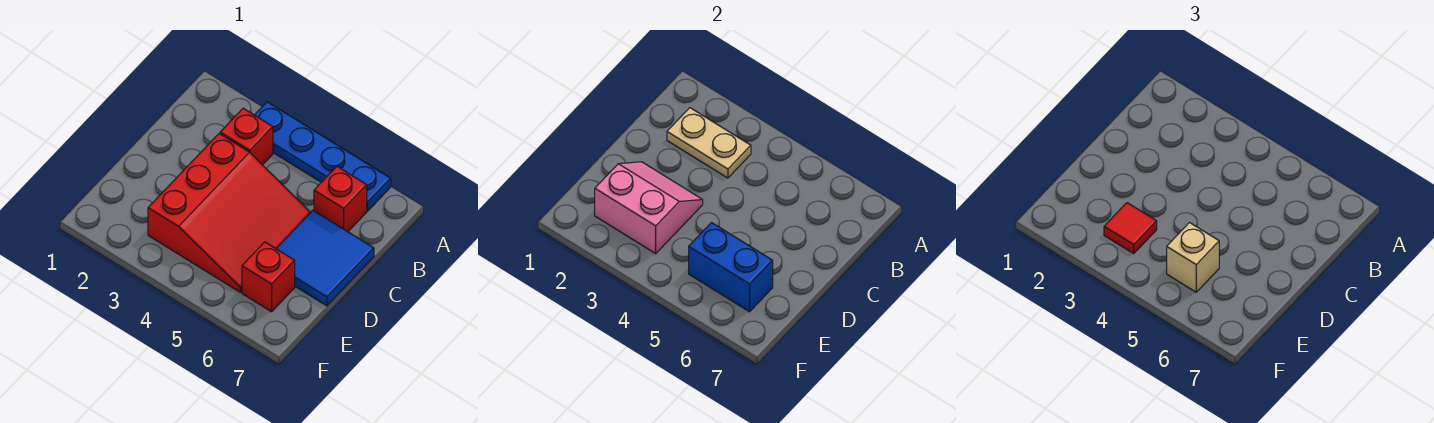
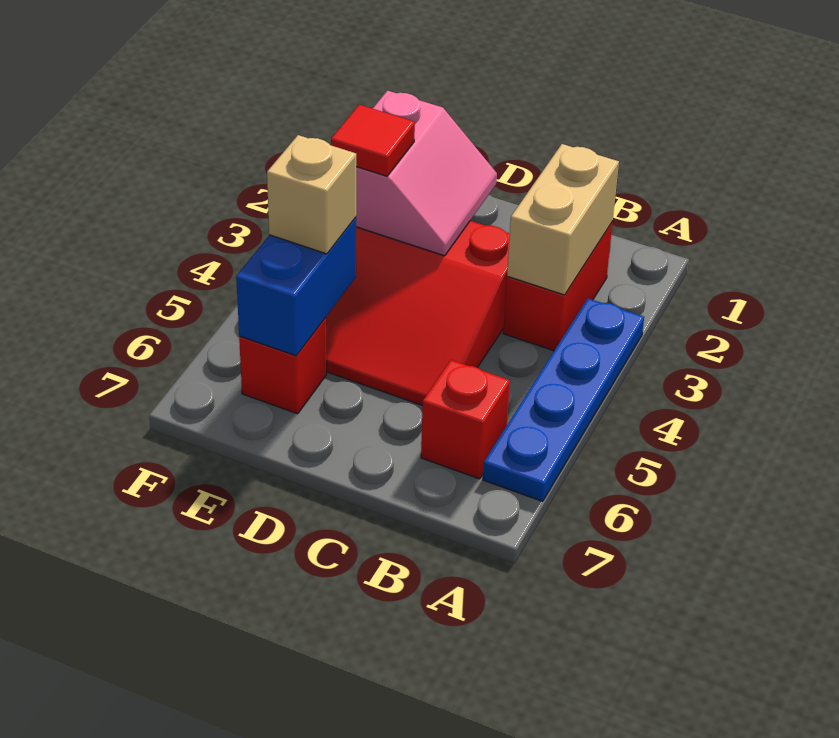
tan 1x2 plate [667,108,751,178] -> tan 1x2 brick [507,144,619,295]
red 1x1 brick [220,108,273,165] -> red 1x2 brick [503,221,613,351]
blue 2x2 tile [276,210,374,306] -> none

